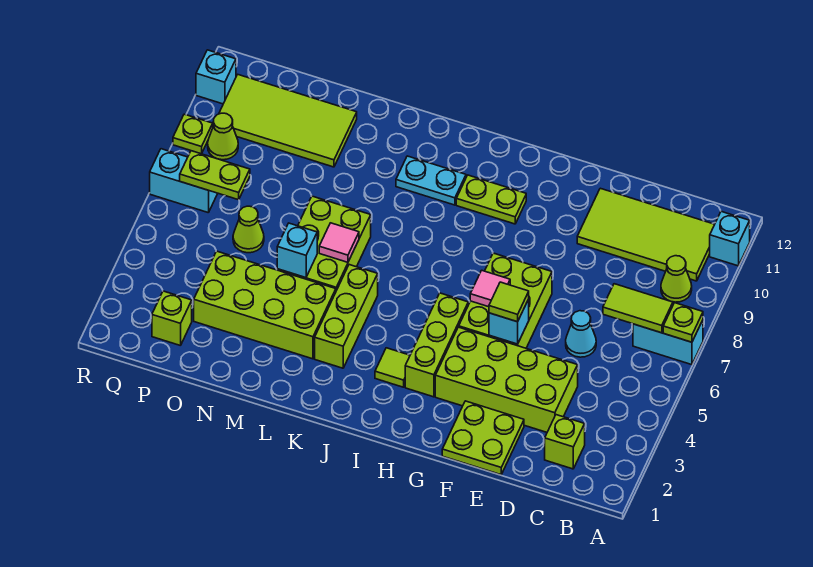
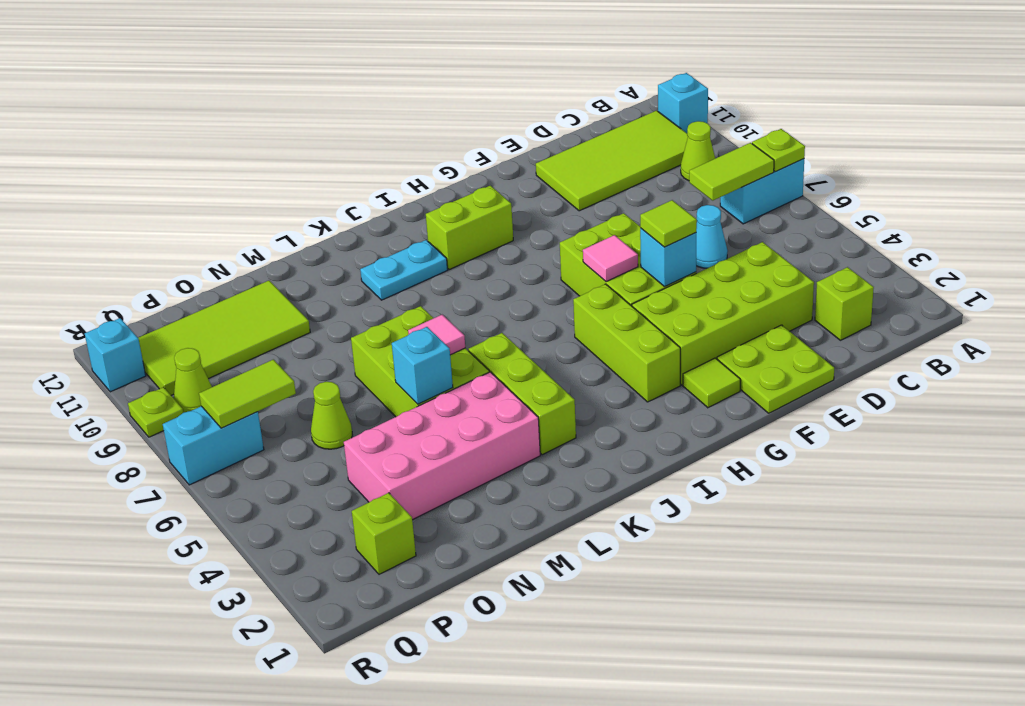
lime 1x2 plate [456,175,526,224] -> lime 1x2 brick [426,186,513,270]
lime 1x1 tile [375,348,410,387] -> lime 1x1 tile moved to [683,358,740,408]
lime 2x4 brick [194,251,336,359] -> pink 2x4 brick [344,372,540,520]
lime 1x2 plate [180,151,250,200] -> lime 1x2 tile [199,359,296,428]

